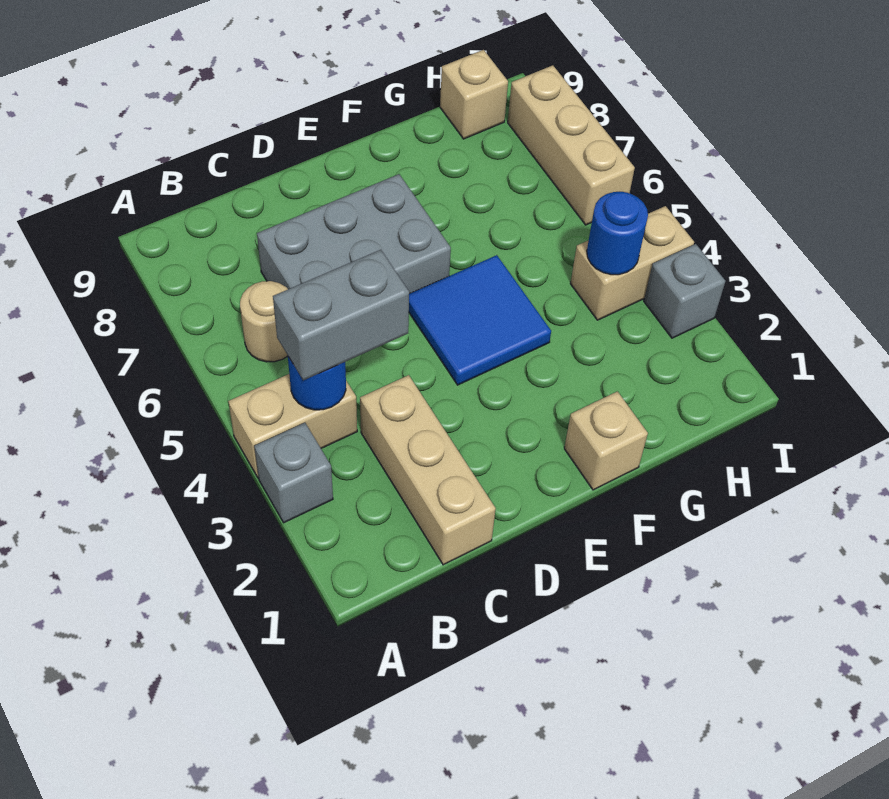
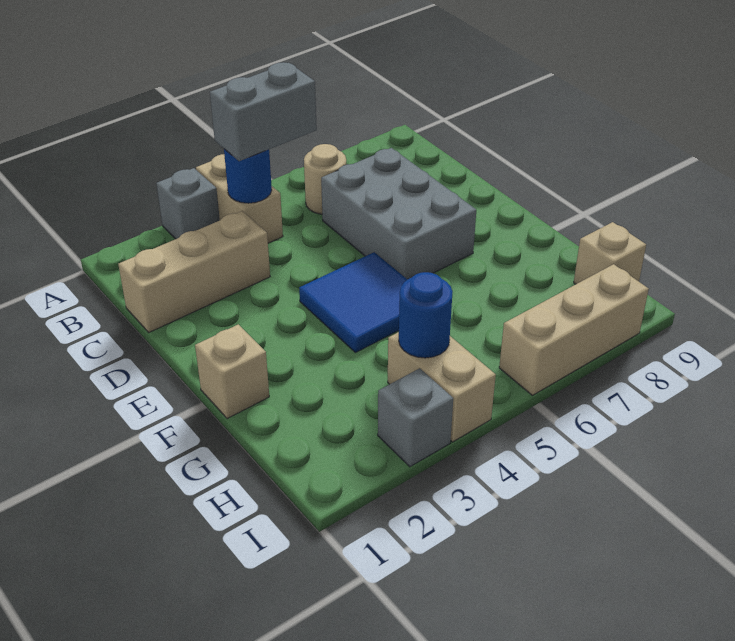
grey 1x2 brick [273,250,409,380] -> grey 1x2 brick turned to [210,62,317,161]

